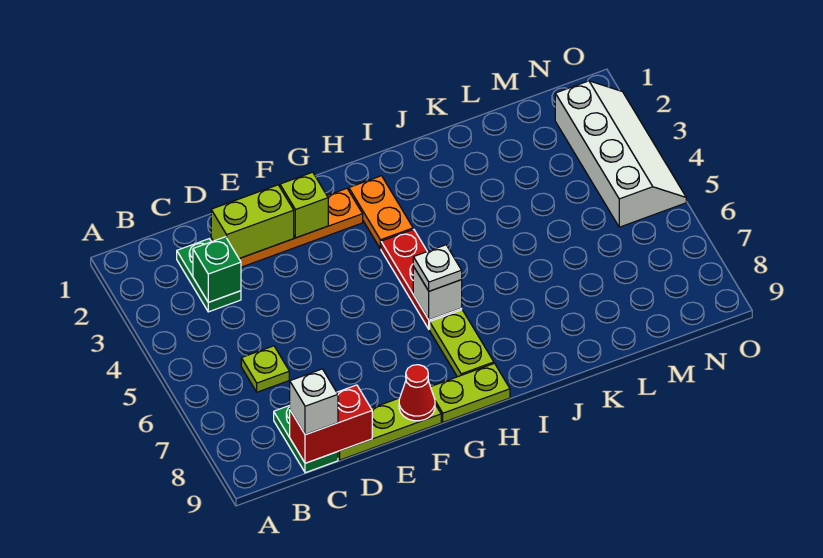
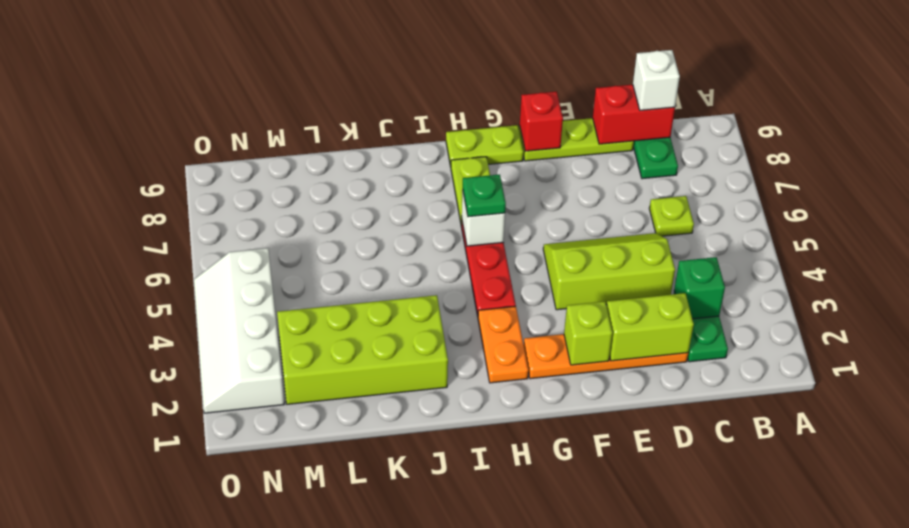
none -> lime 2x3 slope [543,233,675,310]
red 1x1 cone [399,365,435,421] -> red 1x1 brick [520,92,563,151]
white 1x1 plate [413,245,462,291] -> green 1x1 plate [463,174,506,217]
none -> lime 2x4 brick [277,295,448,404]

